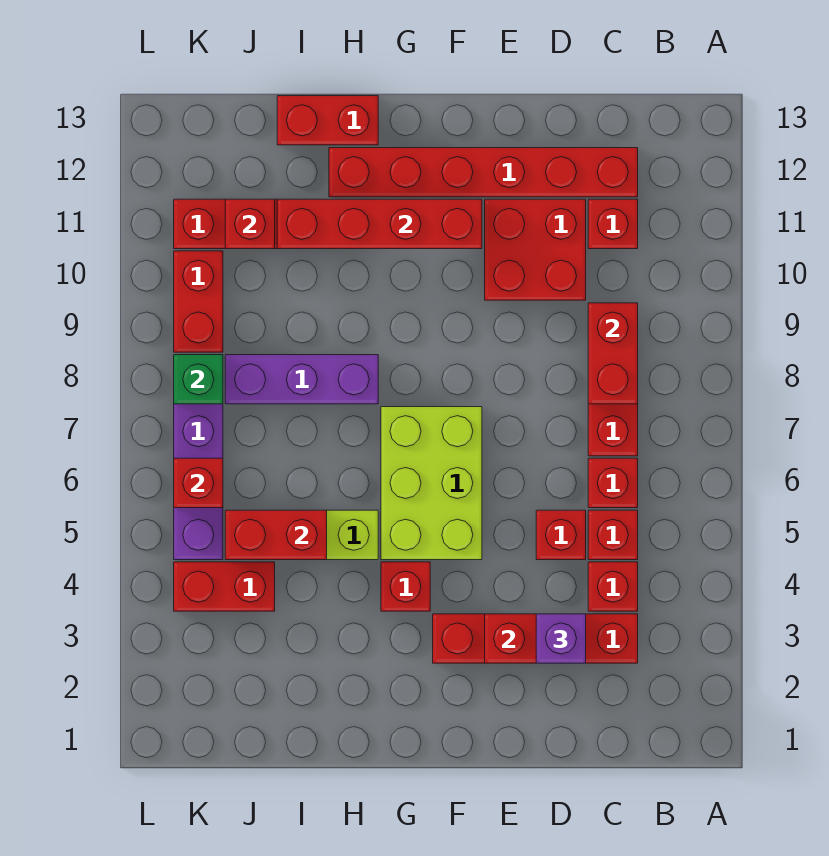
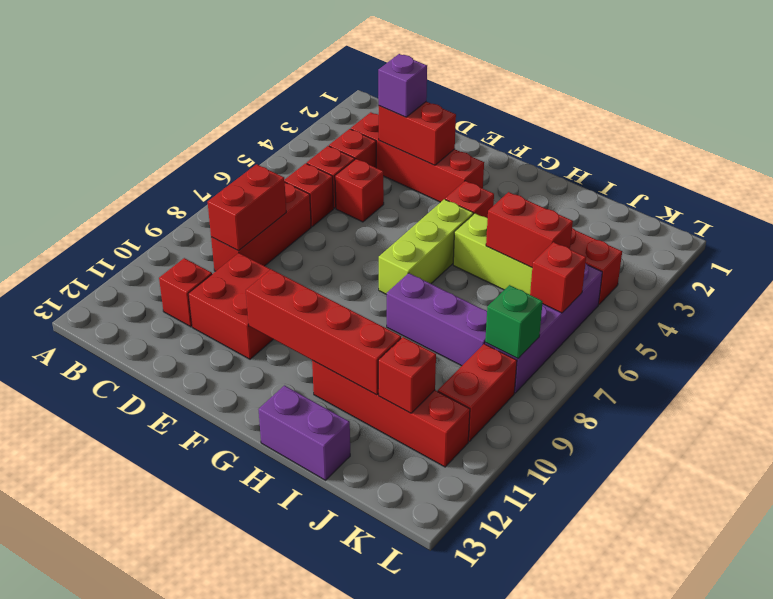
red 1x6 brick [329,148,638,197] -> none
lime 2x3 brick [381,407,482,560] -> lime 1x3 brick [379,199,473,295]
red 1x2 brick [277,96,378,145] -> purple 1x2 brick [258,386,350,480]

